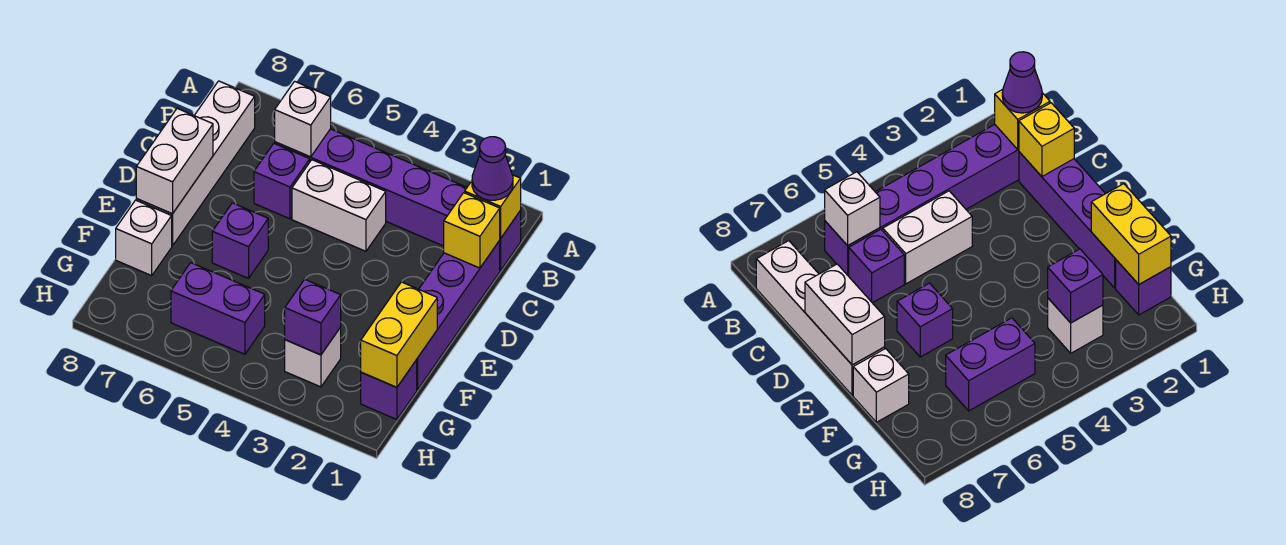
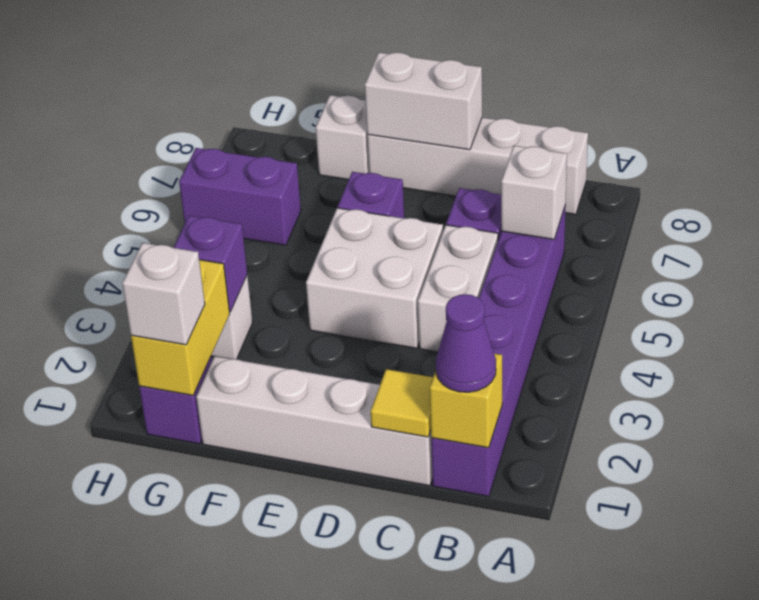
purple 1x4 brick [417,241,500,390] -> white 1x4 brick [196,356,433,486]
yellow 1x1 brick [444,193,500,268] -> yellow 1x1 tile [371,369,433,437]
none -> white 2x2 brick [306,208,443,348]
yellow 1x2 brick [361,282,437,387] -> yellow 1x2 brick turned to [131,260,230,395]
none -> white 1x1 brick [122,243,205,345]
purple 1x2 brick [171,263,265,354] -> purple 1x2 brick turned to [179,148,301,245]

